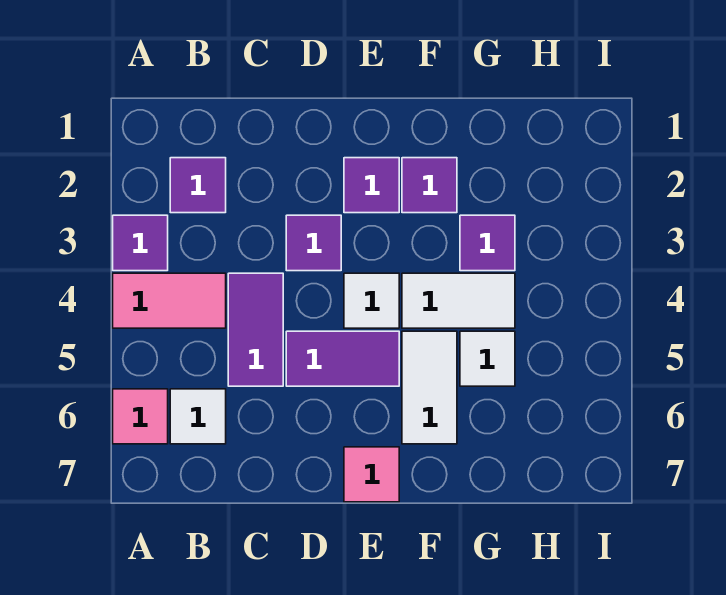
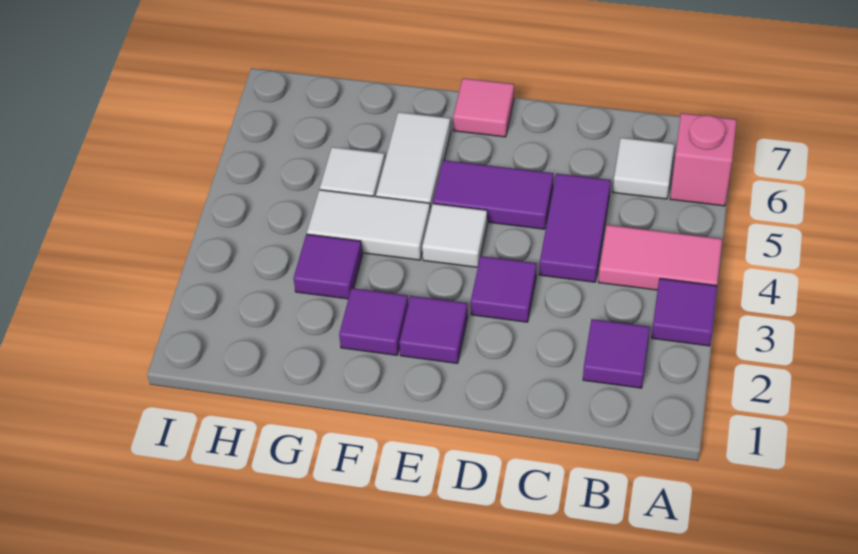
pink 1x1 tile [113,389,168,444] -> pink 1x1 brick [670,113,737,206]

